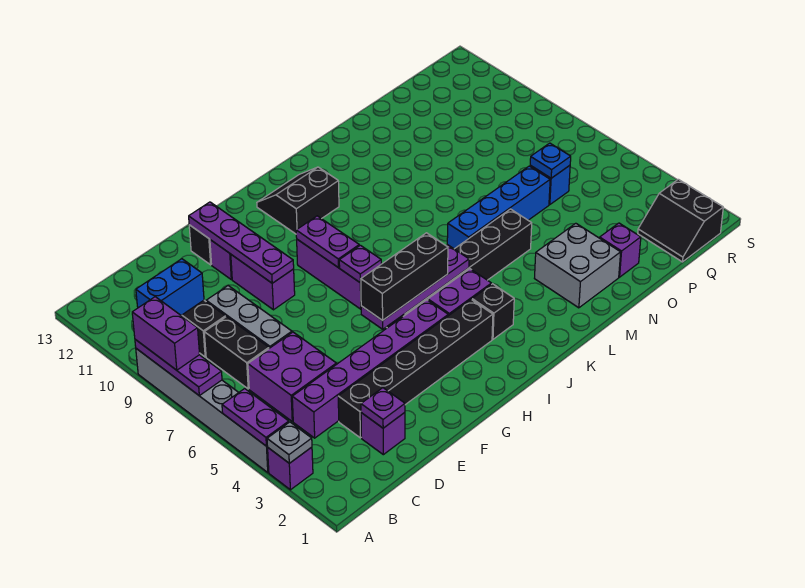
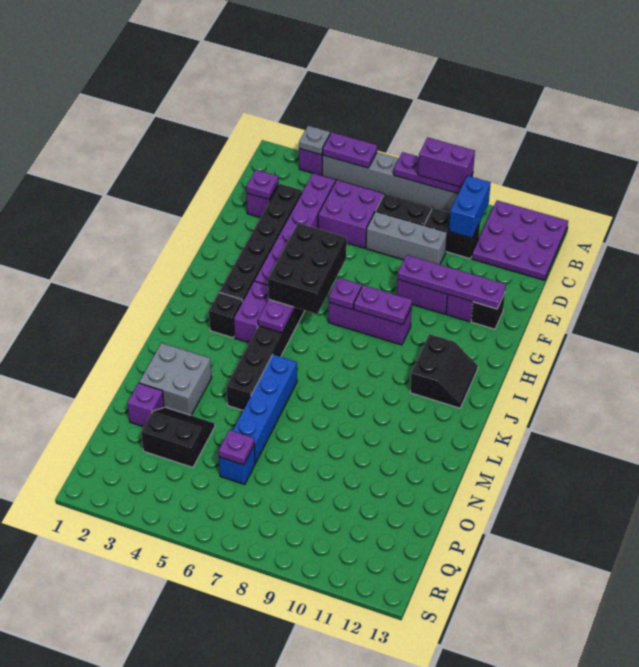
none -> purple 3x3 plate [472,200,568,280]
black 1x3 brick [361,233,448,321] -> black 2x3 brick [268,223,347,314]
blue 1x1 plate [530,143,571,178] -> purple 1x1 plate [219,430,254,465]
black 2x2 slope [638,179,723,262] -> black 2x2 slope moved to [141,407,215,467]

